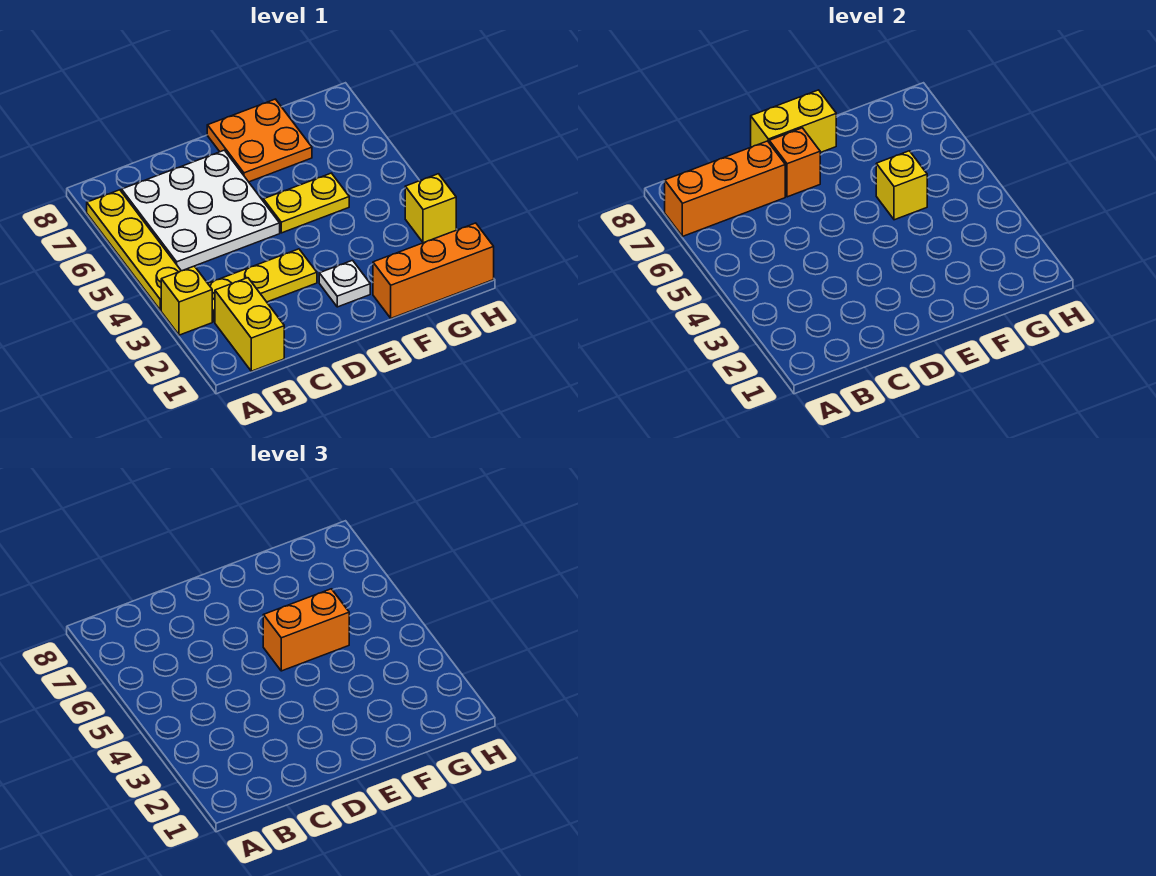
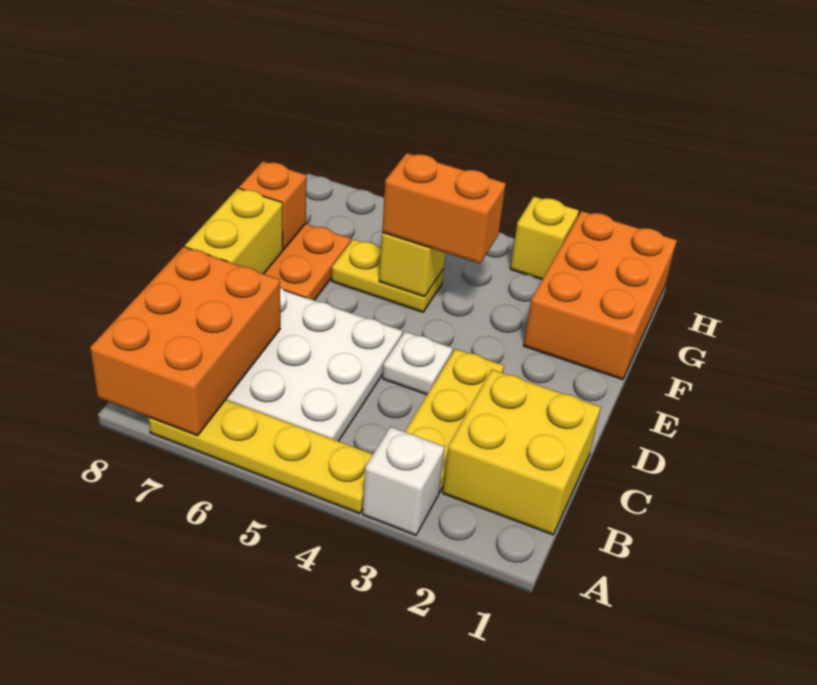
yellow 1x1 brick [161,266,212,335] -> white 1x1 brick [363,427,445,535]
orange 1x3 brick [665,141,785,237] -> orange 2x3 brick [90,247,280,436]
yellow 1x2 brick [215,278,284,371] -> yellow 2x2 brick [443,370,601,535]
orange 1x1 brick [769,128,820,197] -> orange 1x1 brick moved to [239,161,306,250]
white 1x1 plate [319,260,370,307] -> white 1x1 plate moved to [383,332,453,395]
yellow 1x2 plate [263,173,349,233] -> yellow 1x2 plate turned to [332,239,444,312]
orange 1x2 brick [263,589,349,671] -> orange 1x2 brick turned to [382,153,506,264]
orange 1x3 brick [373,223,494,318] -> orange 2x3 brick [524,211,677,380]

